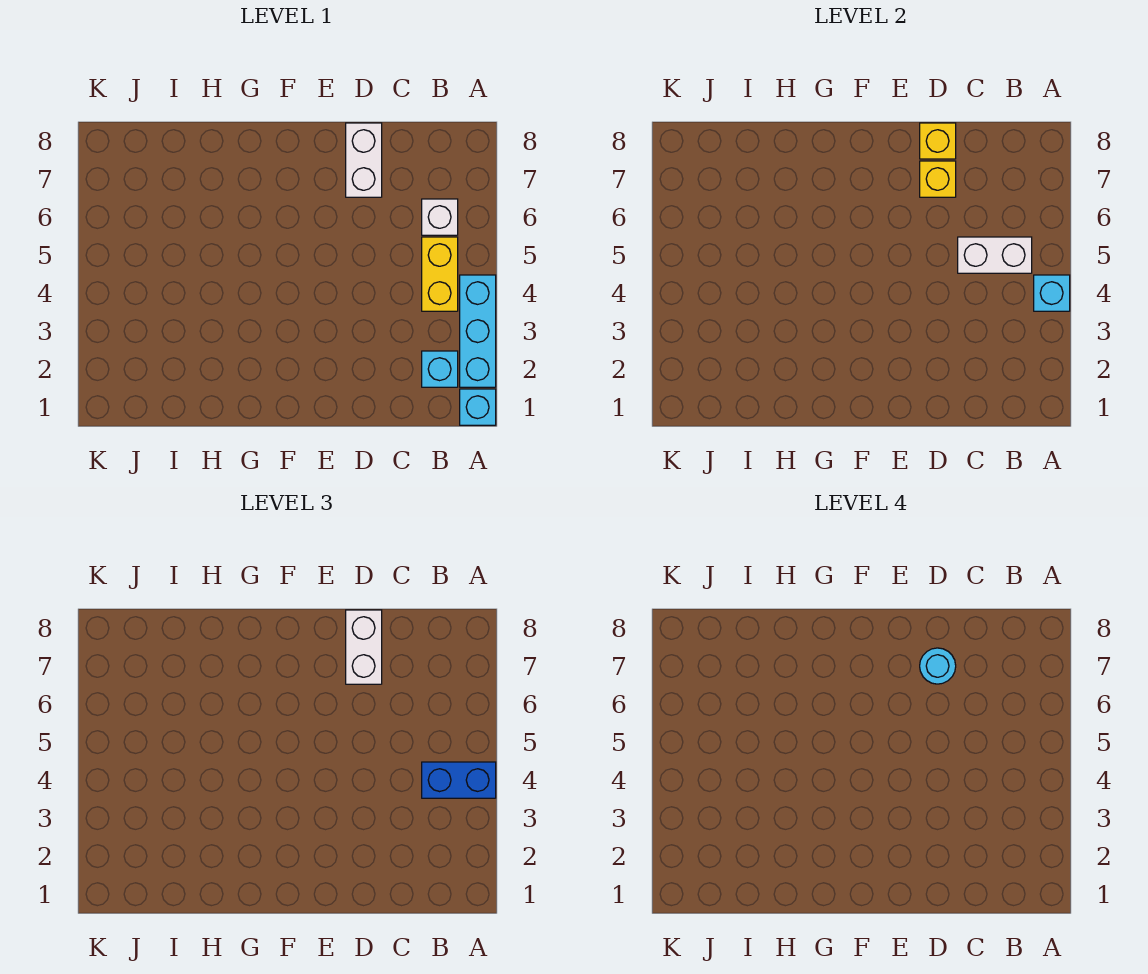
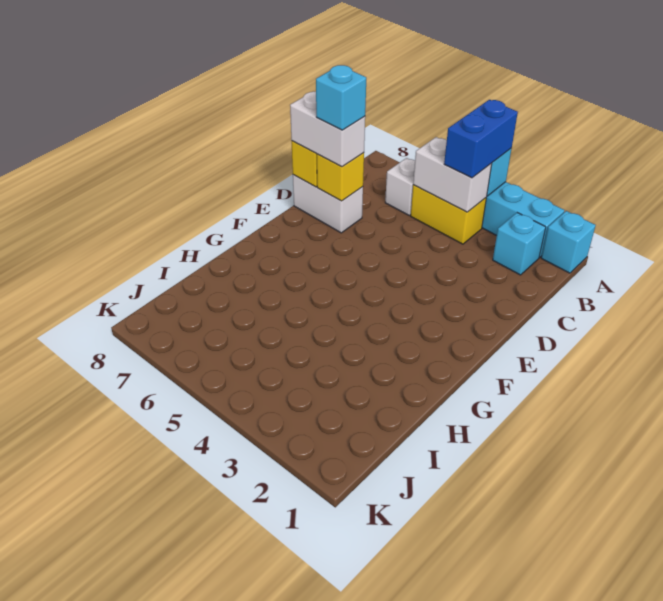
white 1x2 brick [958,237,1032,273] -> white 1x2 brick turned to [413,137,492,212]
cyan 1x1 round brick [920,648,956,684] -> cyan 1x1 brick [316,65,366,130]

